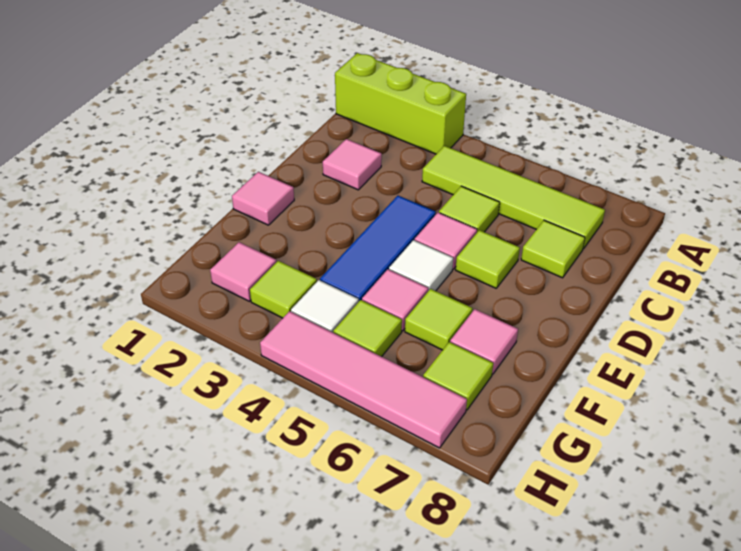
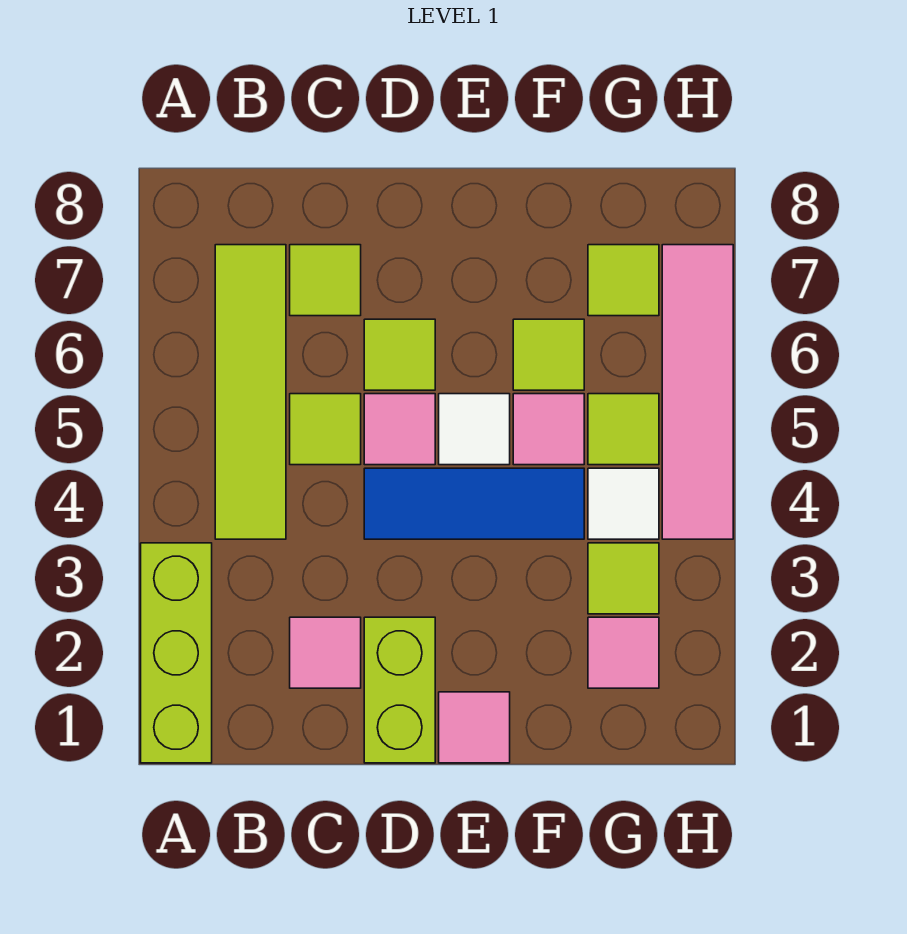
none -> lime 1x2 brick [364,617,435,763]
pink 1x1 tile [450,309,518,374] -> none

